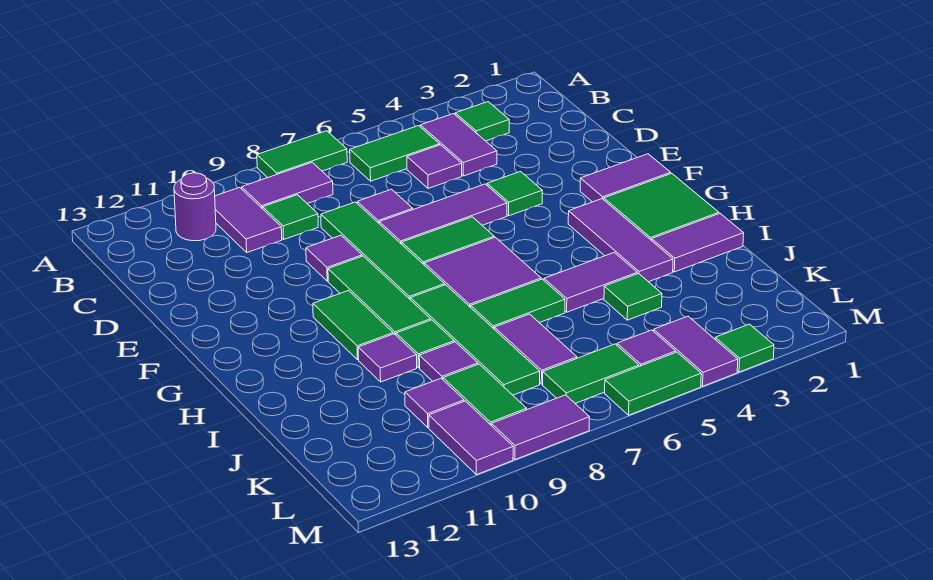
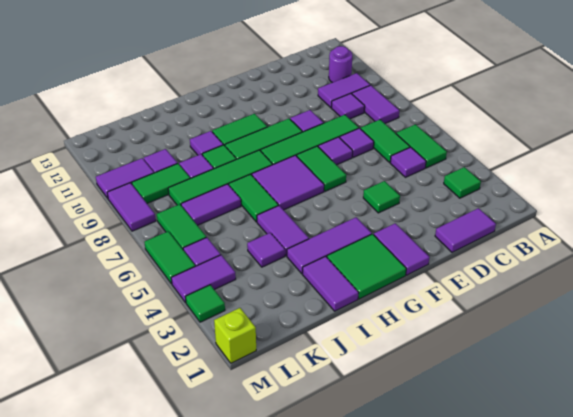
green 1x2 tile [257,131,347,178] -> green 1x2 tile moved to [360,120,410,162]
purple 1x2 tile [420,114,497,176] -> purple 1x2 tile moved to [435,208,496,252]
green 1x1 tile [263,195,318,239] -> purple 1x1 tile [332,93,365,119]
purple 1x3 tile [379,184,507,244] -> purple 1x1 tile [318,137,353,165]
green 1x1 tile [604,273,662,320] -> purple 1x1 tile [247,233,285,267]
none -> lime 1x1 brick [214,308,256,363]

